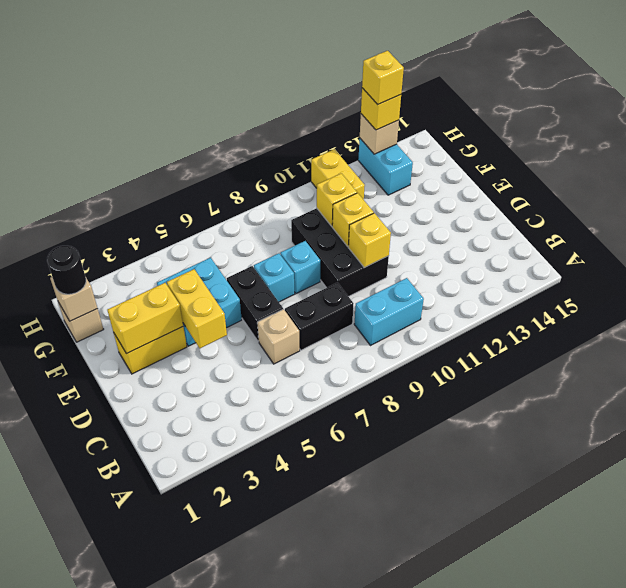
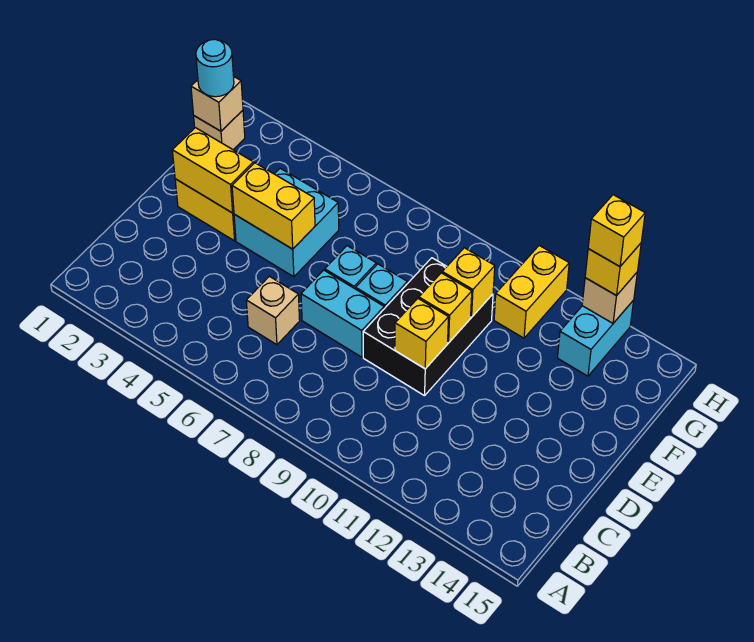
cyan 1x2 brick [354,278,424,346] -> cyan 1x2 brick moved to [301,270,384,357]
black 1x2 brick [285,283,353,350] -> none
yellow 1x2 brick [167,269,227,348] -> yellow 1x2 brick turned to [232,163,315,249]
black 1x2 brick [227,266,283,342] -> none
black 1x1 round brick [47,246,86,294] -> cyan 1x1 round brick [196,39,234,97]

